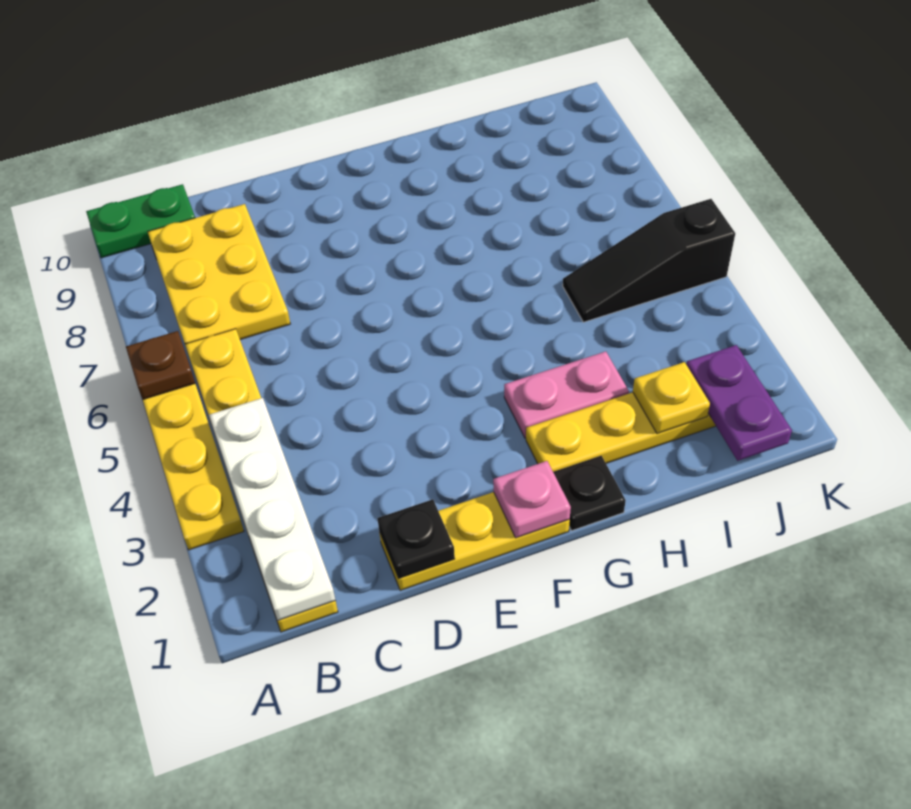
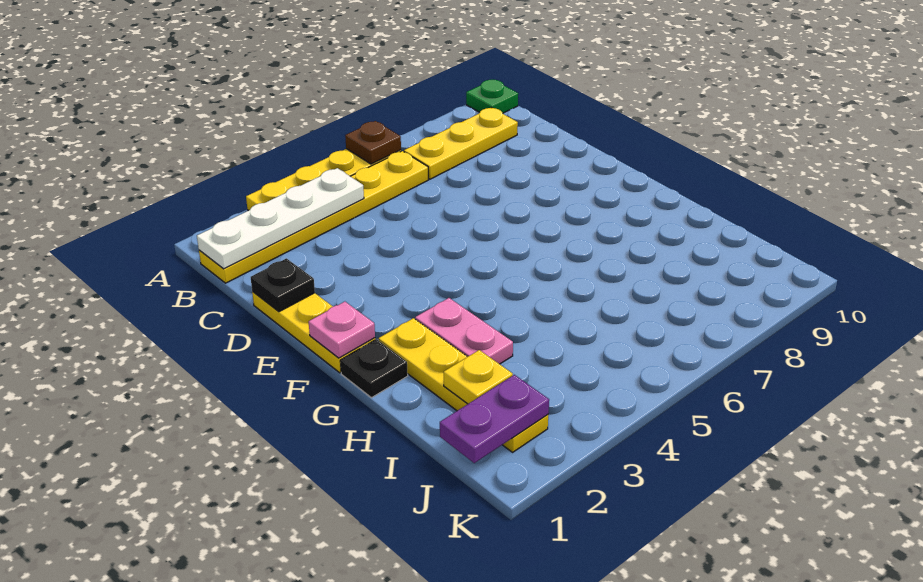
green 1x2 plate [86,184,195,258] -> green 1x1 plate [466,80,518,113]
yellow 2x3 plate [148,204,290,344] -> yellow 1x3 plate [404,107,518,179]
black 1x3 slope [563,199,735,322] -> none

